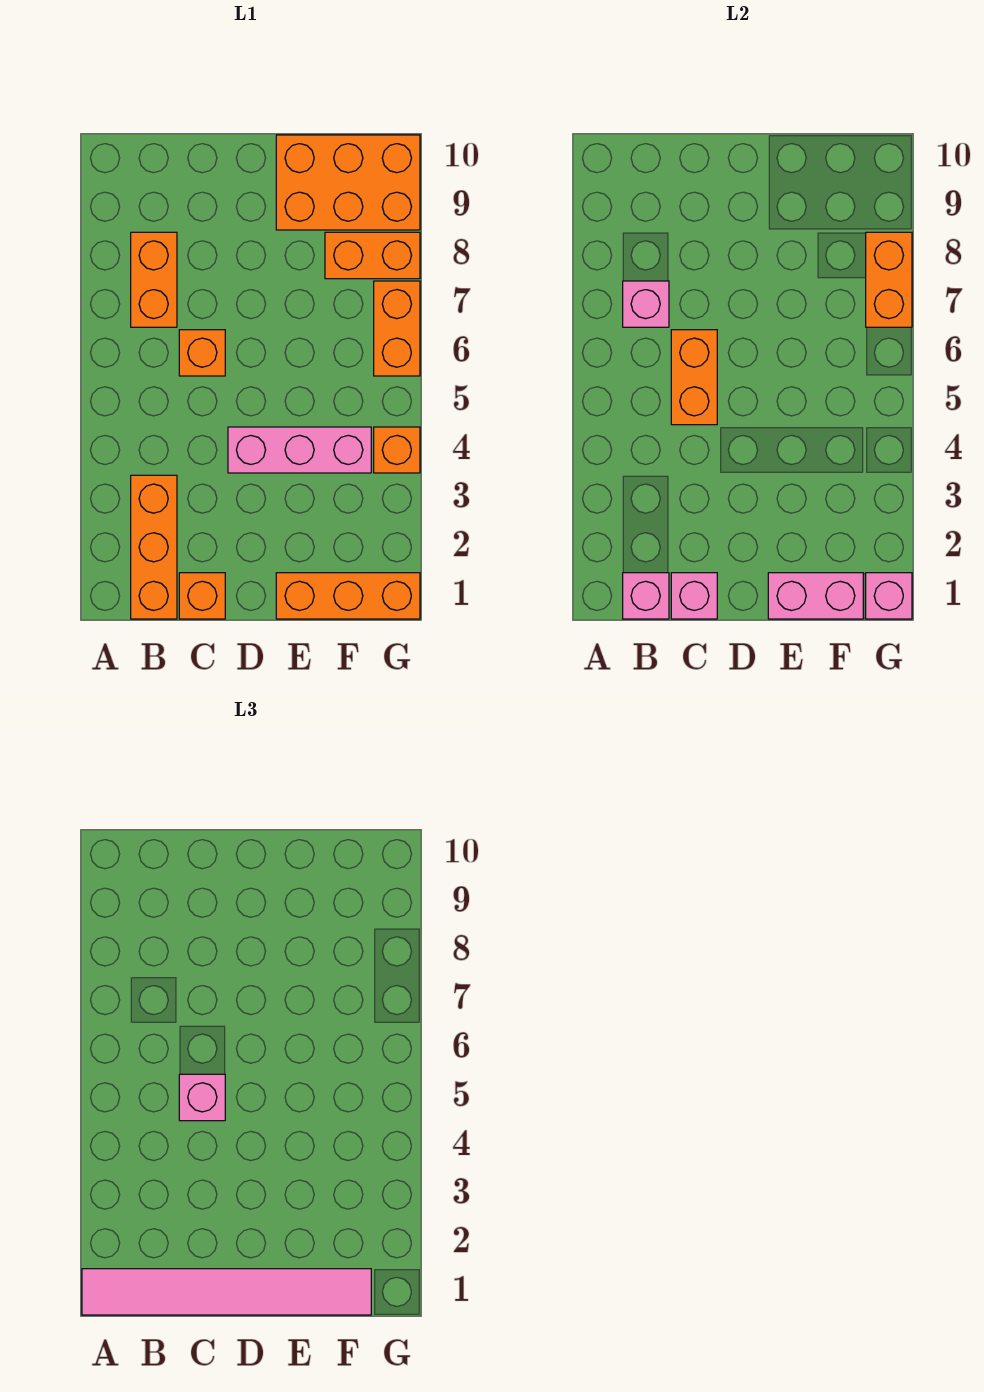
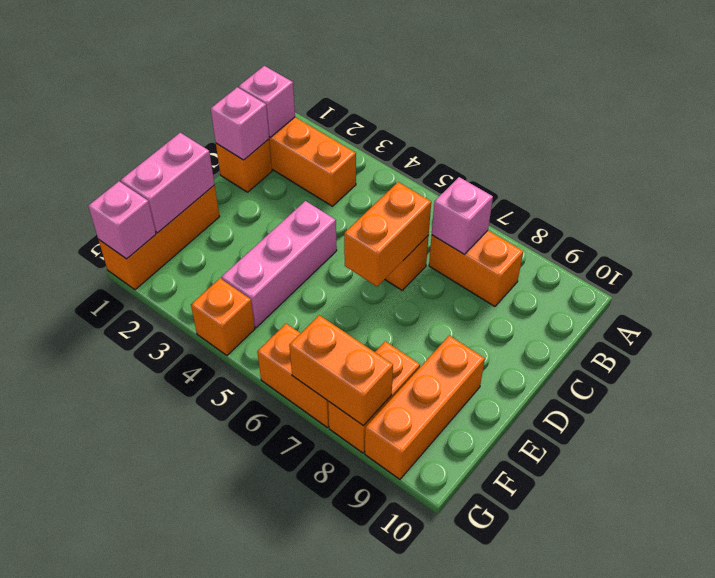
pink 1x6 tile [82,1269,371,1315] -> none
orange 1x2 brick [671,330,717,425] -> orange 1x2 brick turned to [344,182,431,286]
pink 1x1 brick [179,1074,225,1121] -> none
orange 2x3 brick [276,135,420,230] -> orange 1x3 brick [365,336,485,479]

